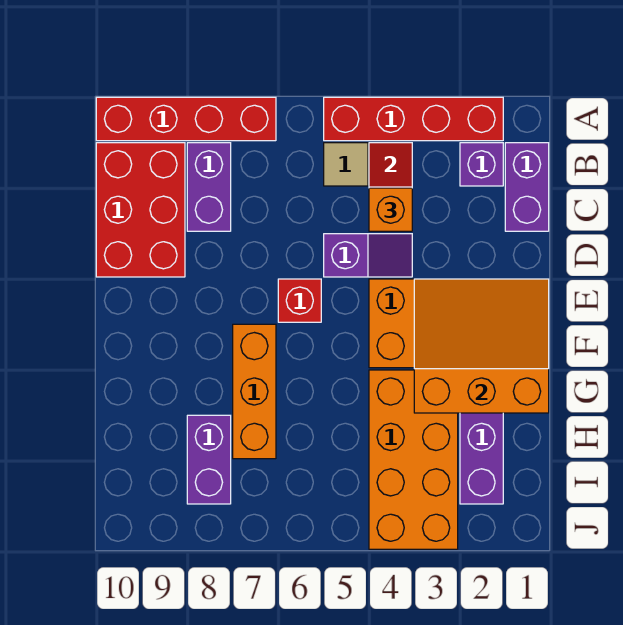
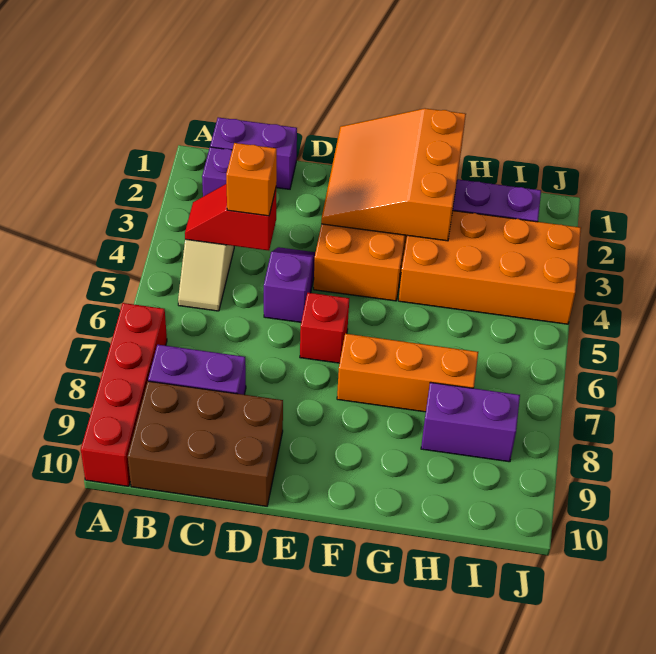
red 1x4 brick [324,97,503,141] -> none
red 2x3 brick [96,143,185,277] -> brown 2x3 brick [128,381,283,506]

